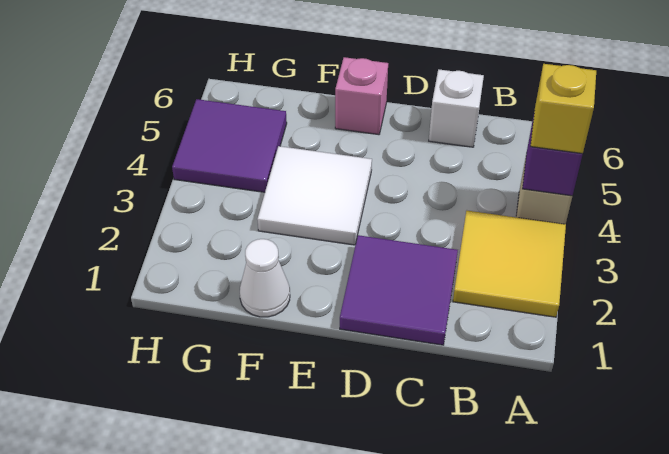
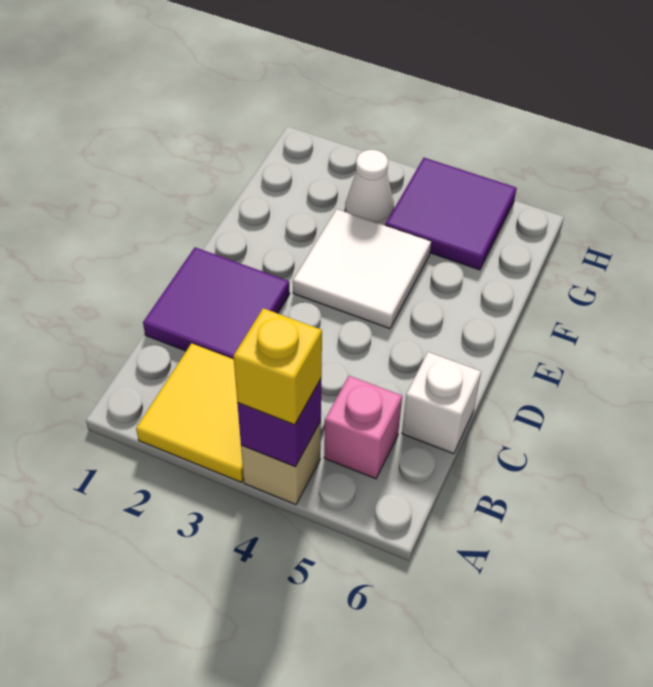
pink 1x1 brick [335,57,388,135] -> pink 1x1 brick moved to [324,376,402,479]
white 1x1 cone [240,239,290,317] -> white 1x1 cone moved to [345,150,394,225]

